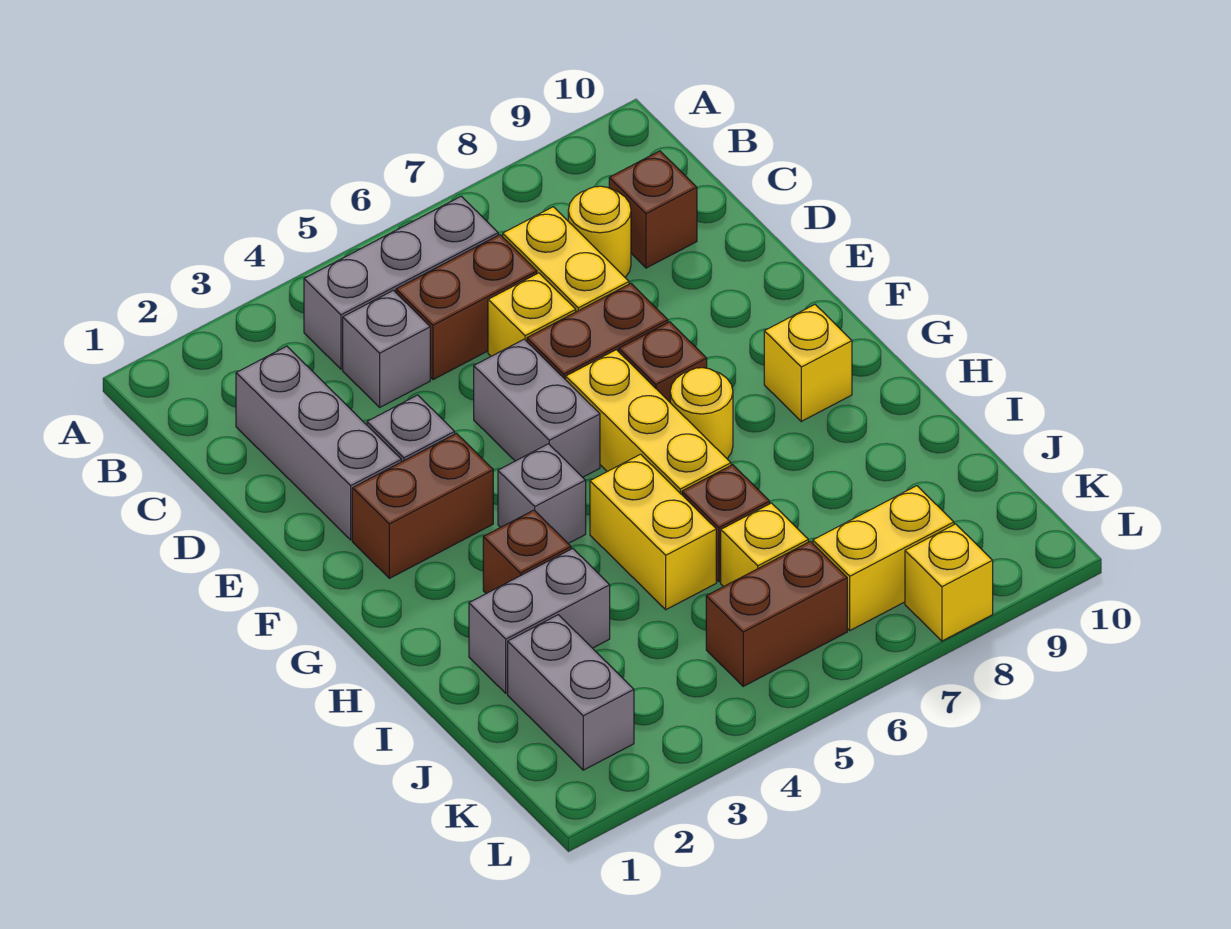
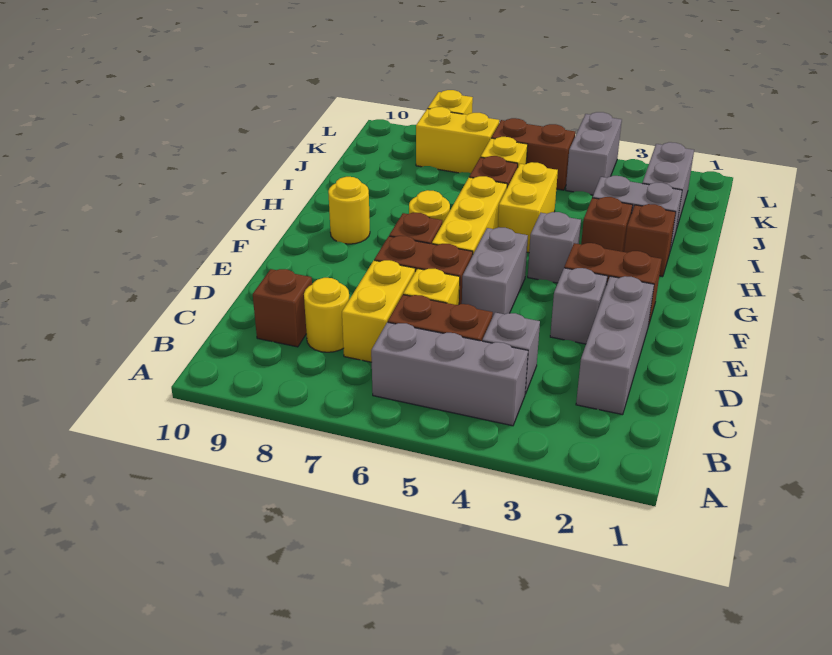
yellow 1x1 brick [764,304,852,421] -> yellow 1x1 round brick [328,177,370,244]
none -> brown 1x1 brick [624,204,676,277]
none -> grey 1x2 brick [566,112,622,195]

